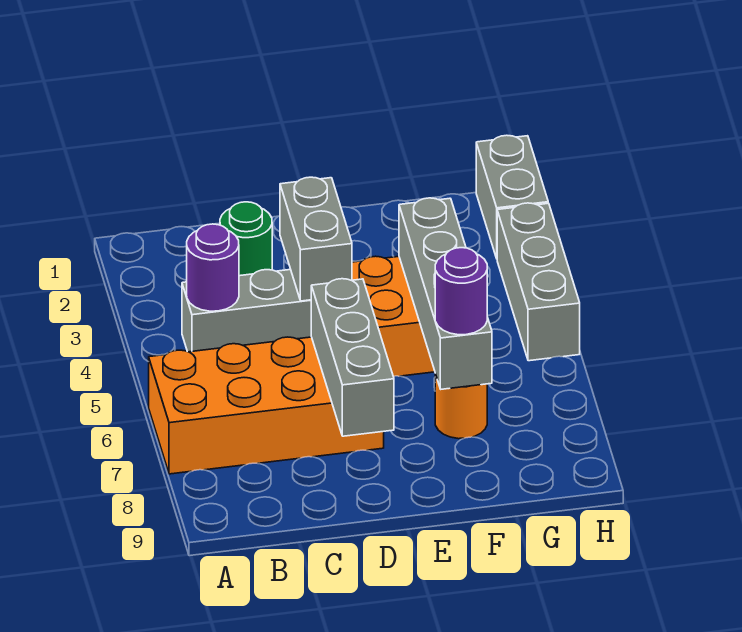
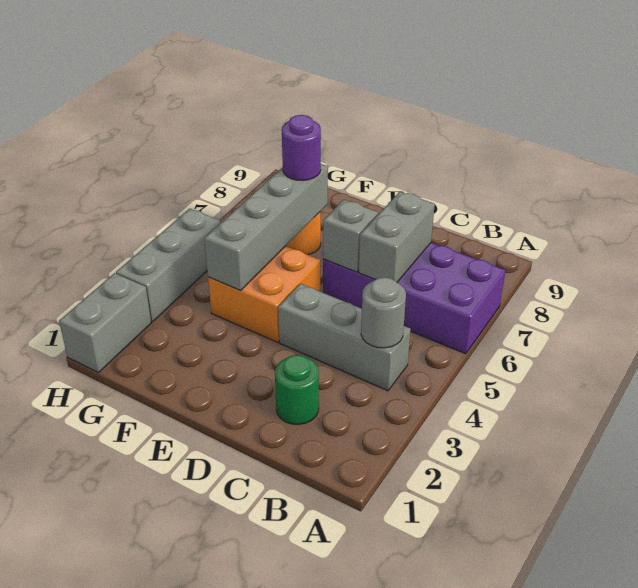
orange 2x4 brick [149,337,384,474] -> purple 2x4 brick [323,243,505,354]
purple 1x1 round brick [187,224,239,311] -> grey 1x1 round brick [361,277,406,348]
grey 1x2 brick [280,177,352,301] -> grey 1x2 brick moved to [359,192,435,282]
grey 1x3 brick [311,279,394,436] -> grey 1x1 brick [323,200,378,272]

